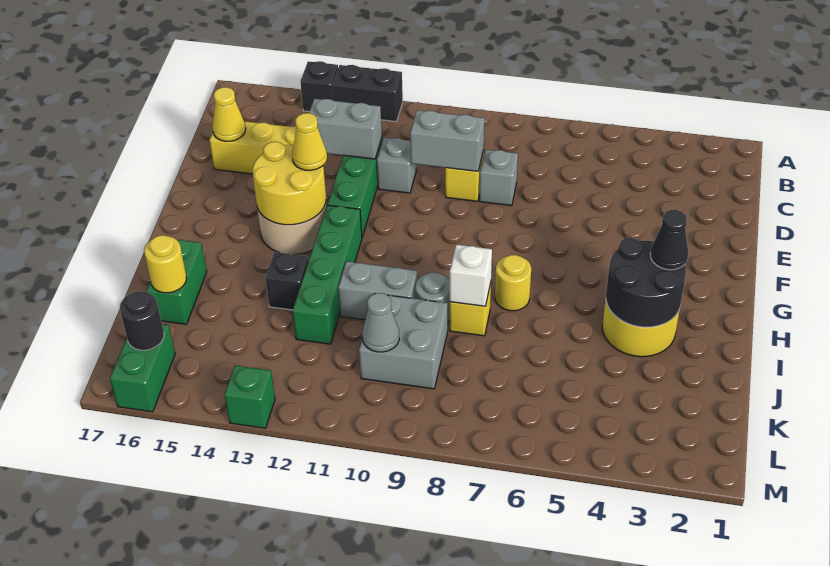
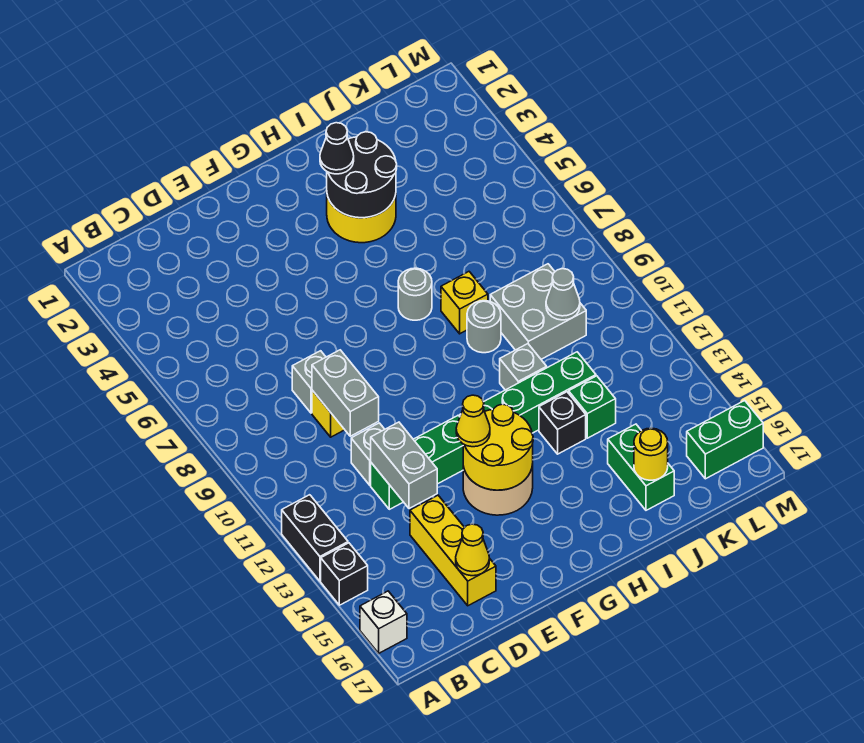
yellow 1x1 round brick [495,255,531,311] -> grey 1x1 round brick [398,268,432,320]
white 1x1 brick [450,245,492,306] -> white 1x1 brick moved to [360,591,407,653]
grey 1x2 brick [338,261,417,320] -> grey 1x1 brick [500,344,547,390]
green 1x2 brick [146,240,207,324] -> green 1x2 brick turned to [608,424,674,510]
black 1x1 round brick [120,292,164,350] -> none
green 1x1 brick [225,365,275,428] -> green 1x1 brick moved to [569,376,616,438]

